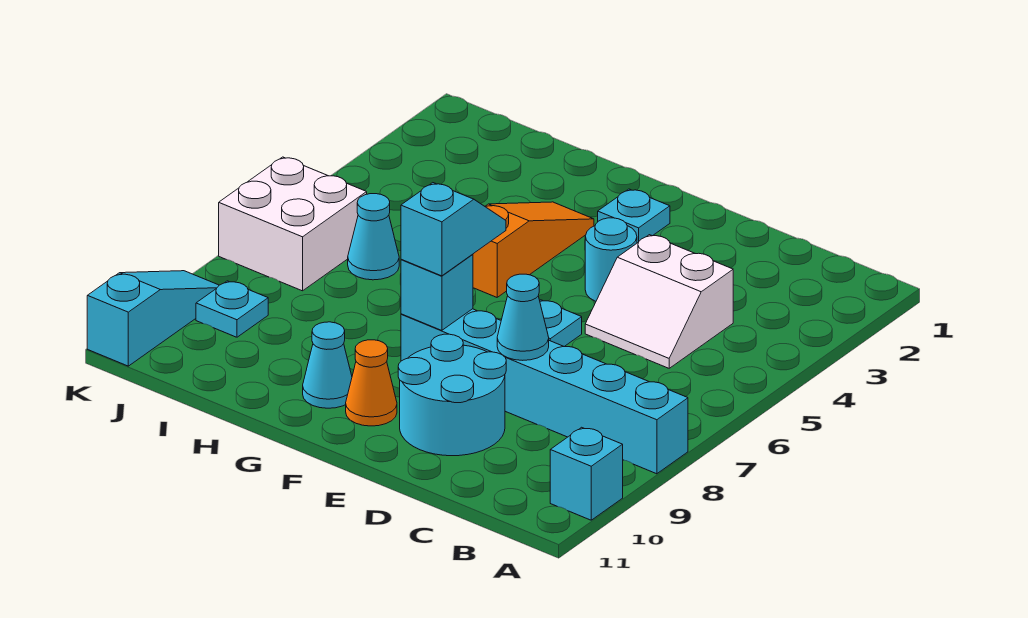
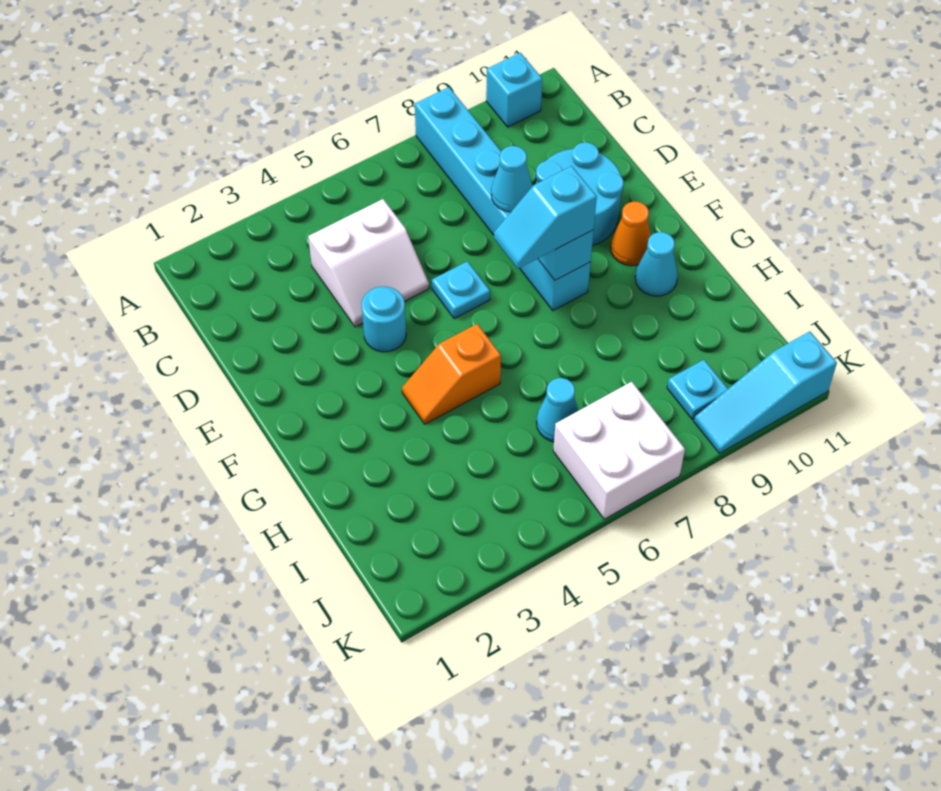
white 2x2 slope [585,235,733,368] -> white 2x2 slope turned to [308,199,429,327]
cyan 1x1 plate [598,189,670,243] -> none
orange 1x3 slope [473,202,594,297] -> orange 1x2 slope [402,324,501,424]

